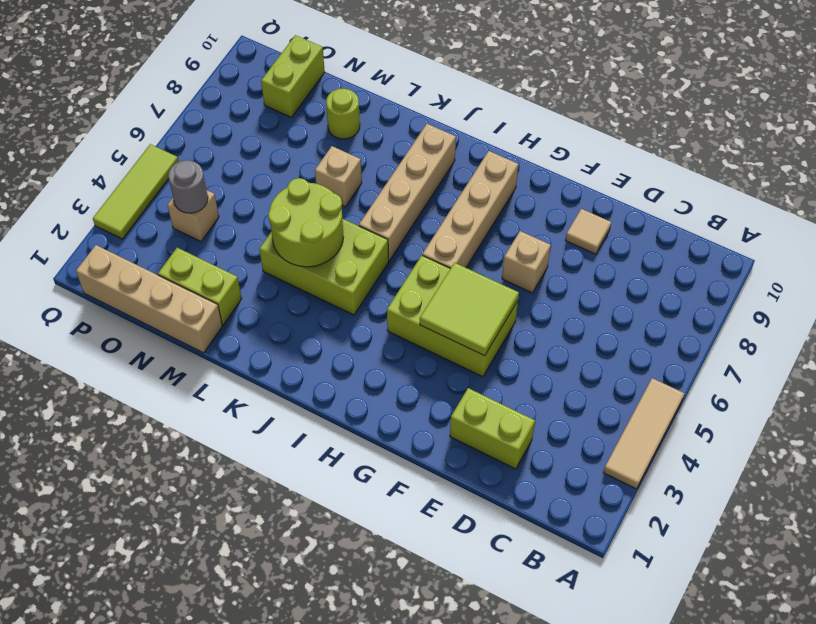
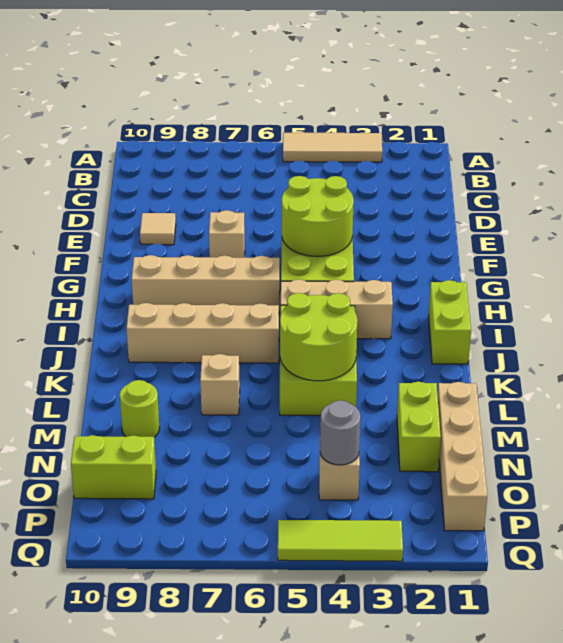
lime 1x2 brick [450,388,535,469] -> lime 1x2 brick moved to [429,280,471,364]
lime 2x2 tile [420,263,519,356] -> lime 2x2 round brick [282,176,354,257]
none -> tan 1x3 brick [281,279,393,339]

